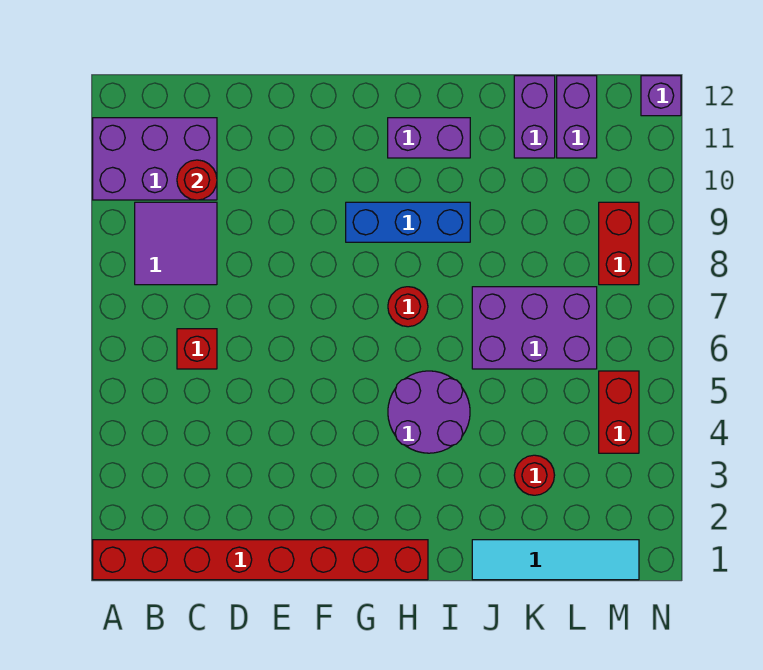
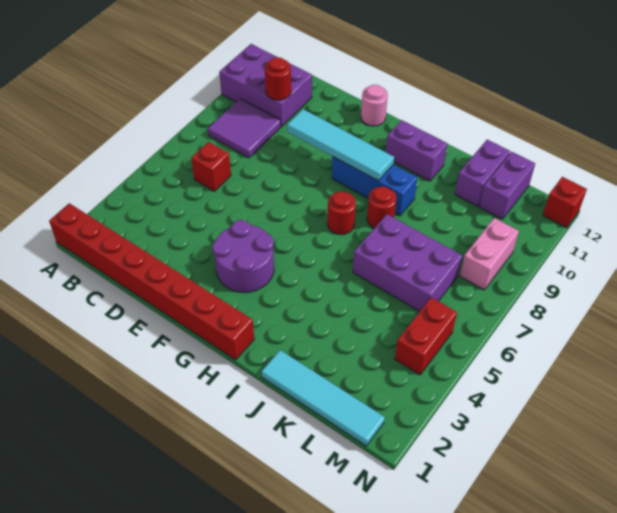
none -> cyan 1x4 tile [287,109,394,181]
none -> pink 1x1 round brick [361,85,388,126]
purple 2x2 round brick [388,371,470,453] -> purple 2x2 round brick moved to [213,220,274,293]
red 1x1 round brick [514,455,555,495] -> red 1x1 round brick moved to [367,187,396,228]
red 1x2 brick [599,202,639,285] -> pink 1x2 brick [460,218,519,290]
purple 1x1 brick [641,76,681,116] -> red 1x1 brick [543,177,587,228]

